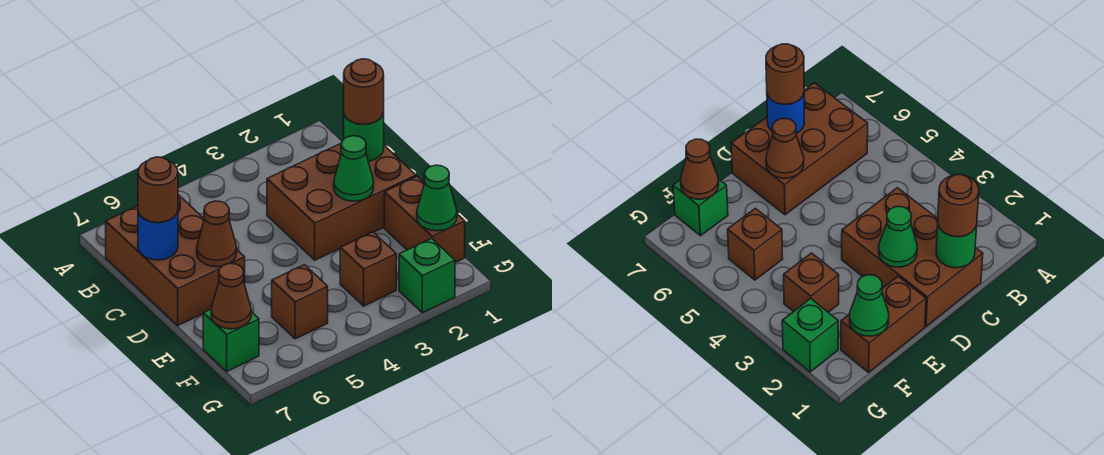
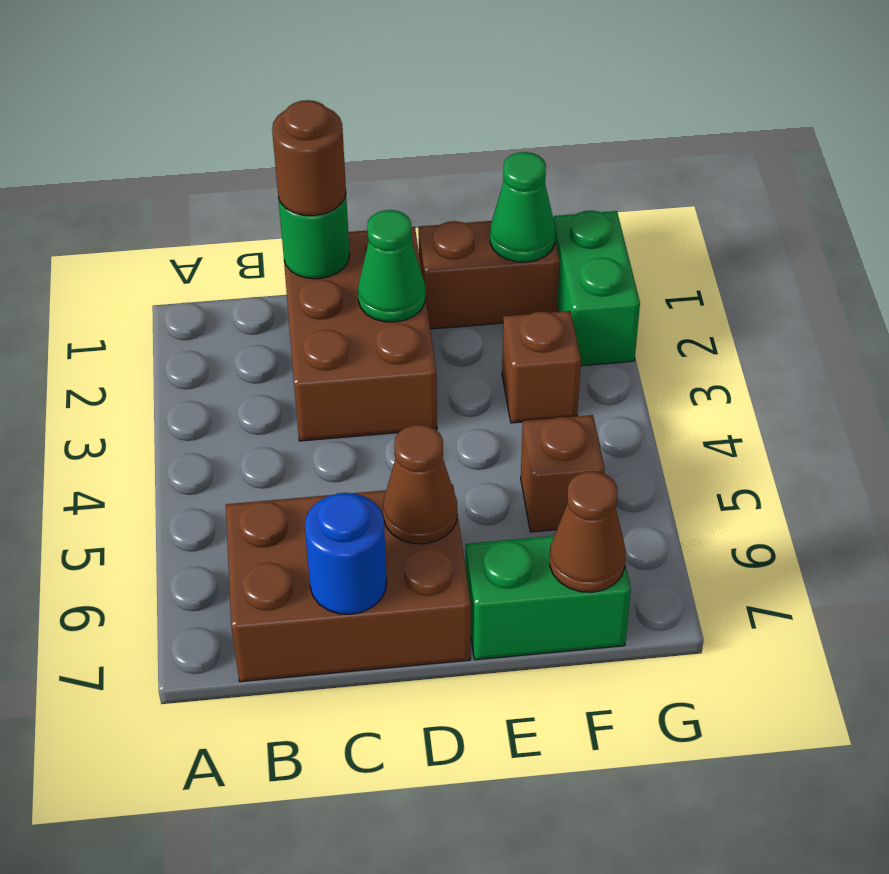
brown 1x1 round brick [138,157,178,223] -> none
green 1x1 brick [203,309,259,371] -> green 1x2 brick [466,536,631,660]
green 1x1 brick [399,239,455,313] -> green 1x2 brick [553,211,640,366]

